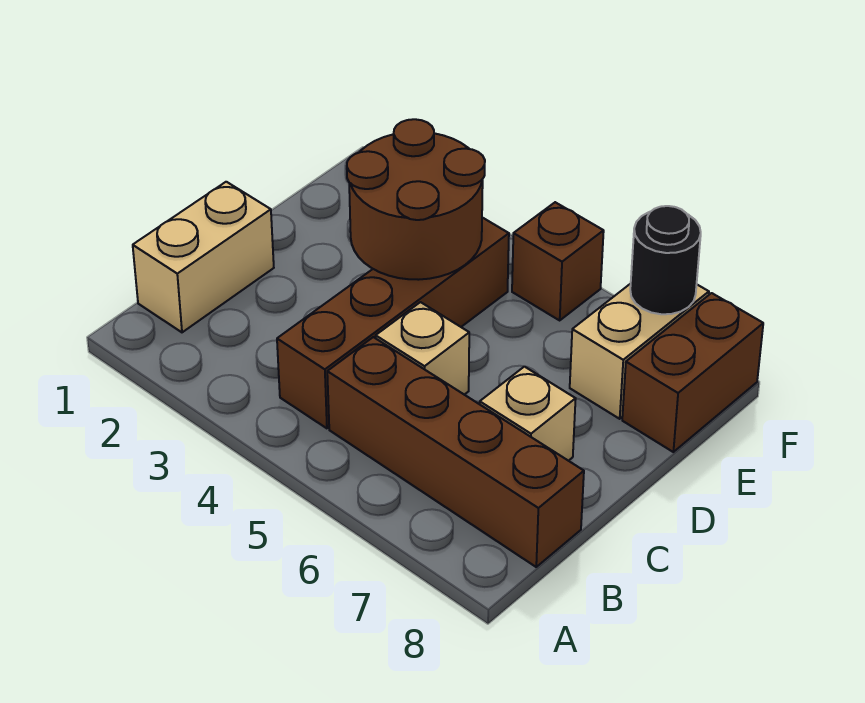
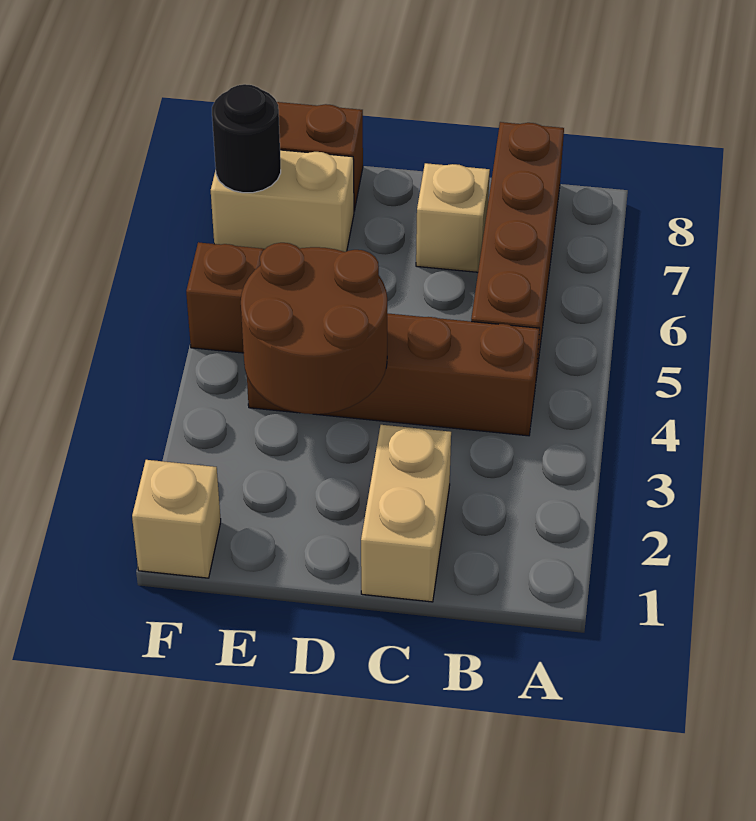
tan 1x2 brick [133,182,274,332] -> tan 1x2 brick turned to [361,425,451,602]
tan 1x1 brick [376,302,469,395] -> tan 1x1 brick moved to [132,460,221,578]

